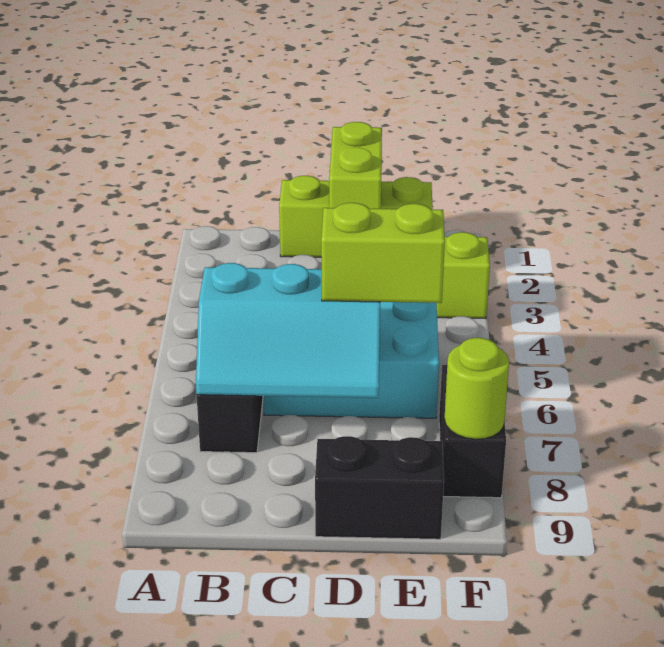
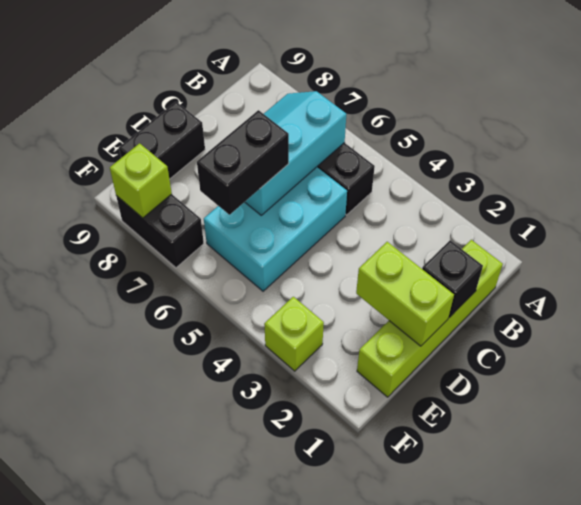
lime 1x3 brick [279,176,433,257] -> lime 1x4 brick [357,240,503,397]
none -> black 1x1 brick [422,241,483,317]
lime 1x2 brick [321,203,445,303] -> black 1x2 brick [197,110,289,215]
lime 1x1 round brick [444,338,509,439] -> lime 1x1 brick [110,143,172,218]

